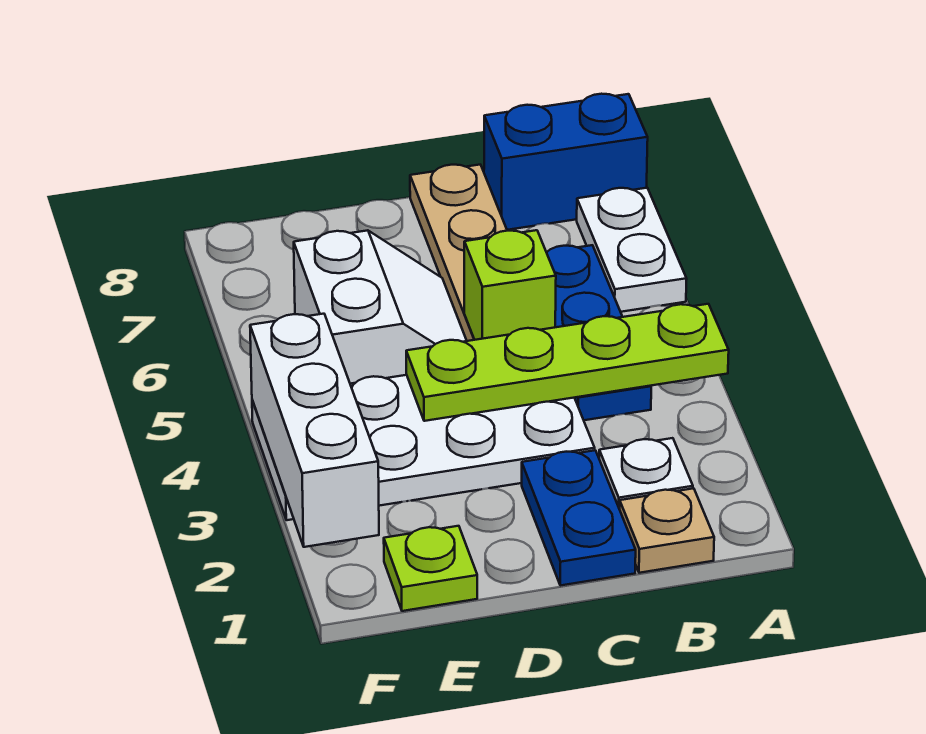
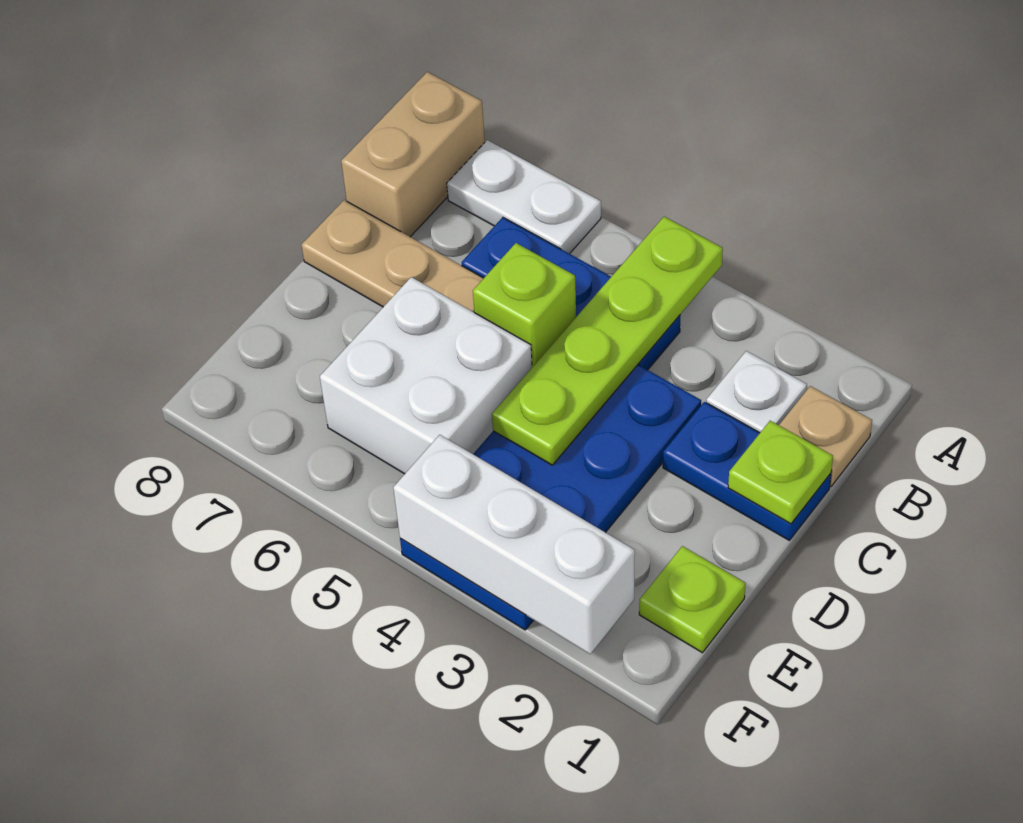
blue 1x2 brick [484,94,648,230] -> tan 1x2 brick [341,72,485,237]
none -> lime 1x1 plate [728,421,833,524]
white 2x4 plate [252,375,595,520] -> blue 2x4 plate [400,365,701,630]
white 2x2 slope [294,230,467,384] -> white 2x2 brick [320,277,532,474]

